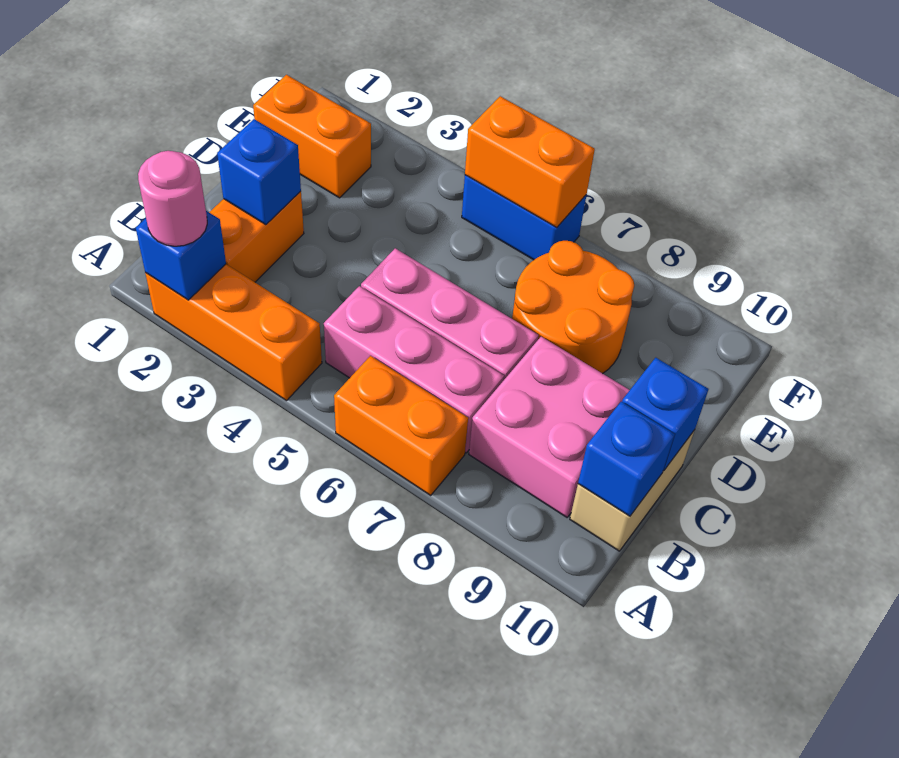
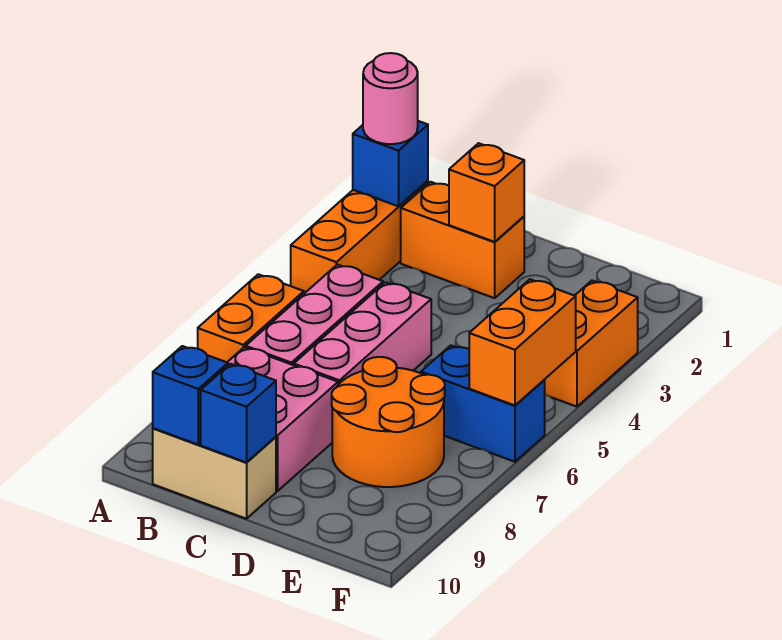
blue 1x1 brick [217,119,301,225] -> orange 1x1 brick [449,143,524,242]
orange 1x2 brick [253,75,371,198] -> orange 1x2 brick moved to [544,281,638,407]
blue 1x2 brick [462,175,586,260] -> blue 1x2 brick turned to [421,345,545,462]

